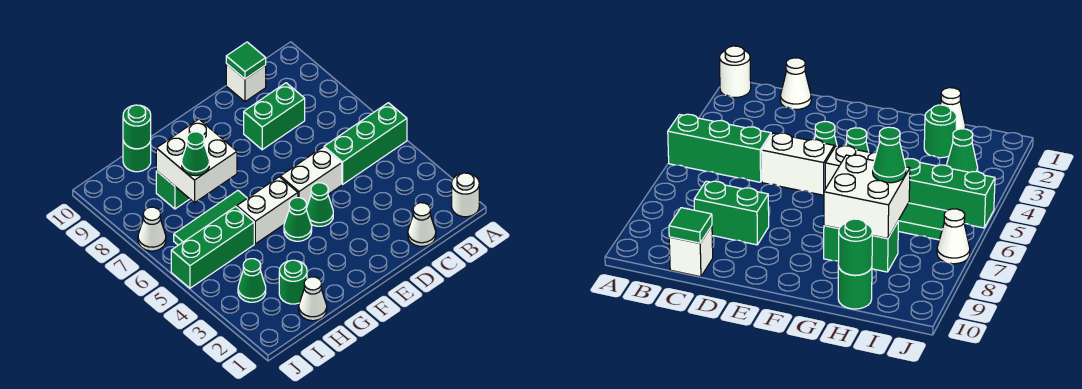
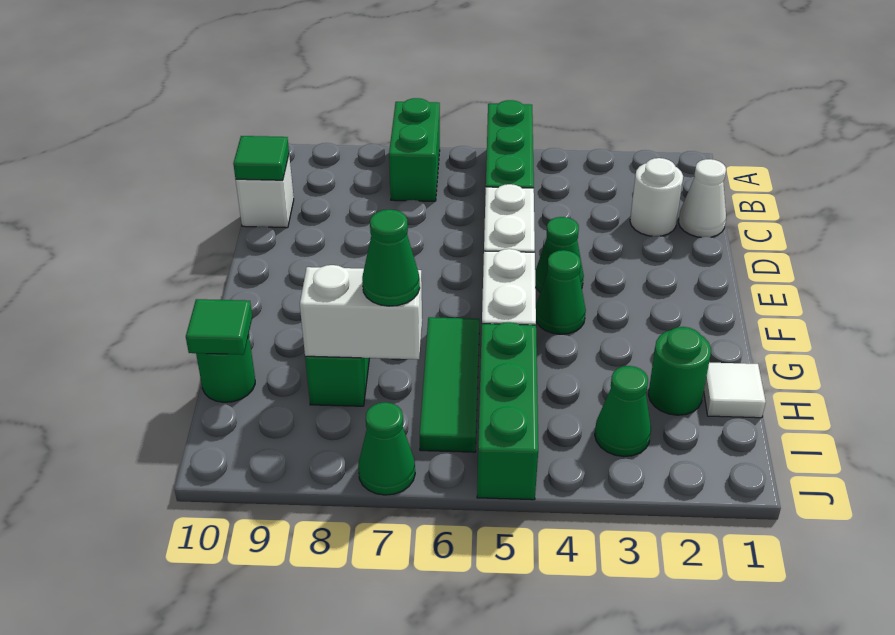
white 1x1 round brick [452,173,479,217] -> white 1x1 round brick moved to [630,158,683,236]
green 1x2 brick [244,83,305,150] -> green 1x2 brick moved to [389,98,440,201]
white 2x2 brick [156,119,237,203] -> white 1x2 brick [300,265,422,359]
white 1x1 cone [299,277,327,321] -> white 1x1 tile [704,363,766,418]
green 1x1 round brick [123,105,151,149] -> green 1x1 tile [186,299,252,355]
white 1x1 cone [138,207,166,251] -> green 1x1 cone [358,402,415,495]

